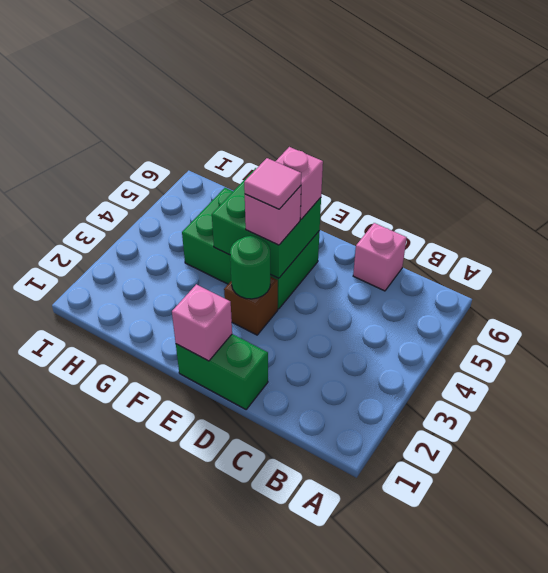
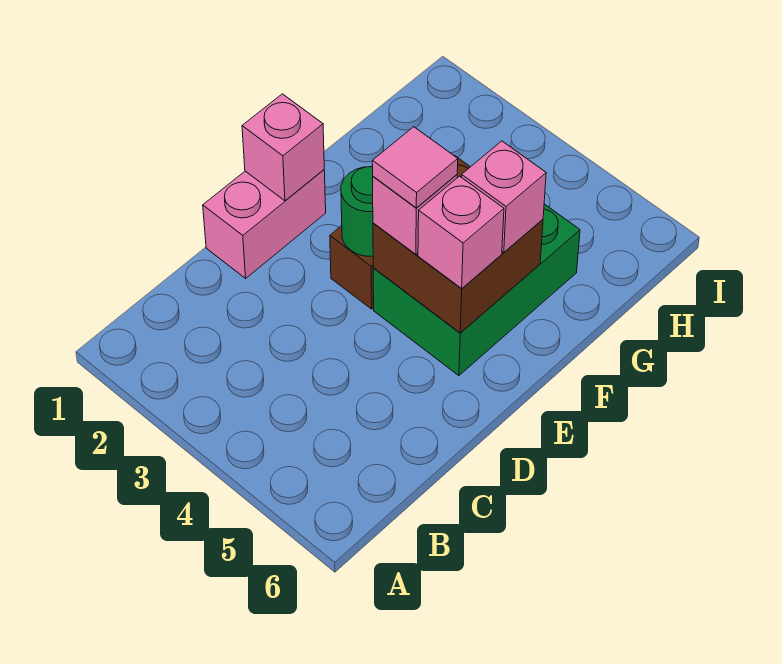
pink 1x1 brick [353,223,407,291] -> pink 1x1 brick moved to [462,141,546,252]
green 1x2 brick [176,334,268,409] -> pink 1x2 brick [203,170,326,278]
green 2x2 brick [212,168,321,278] -> brown 2x2 brick [373,156,543,333]

